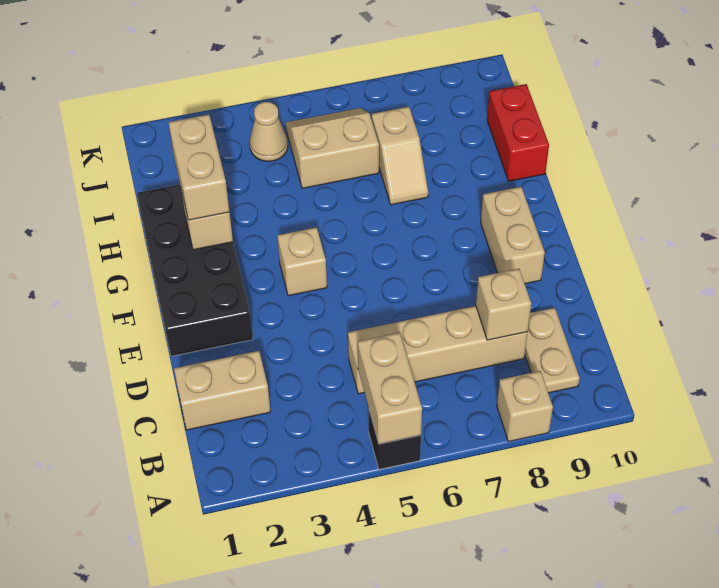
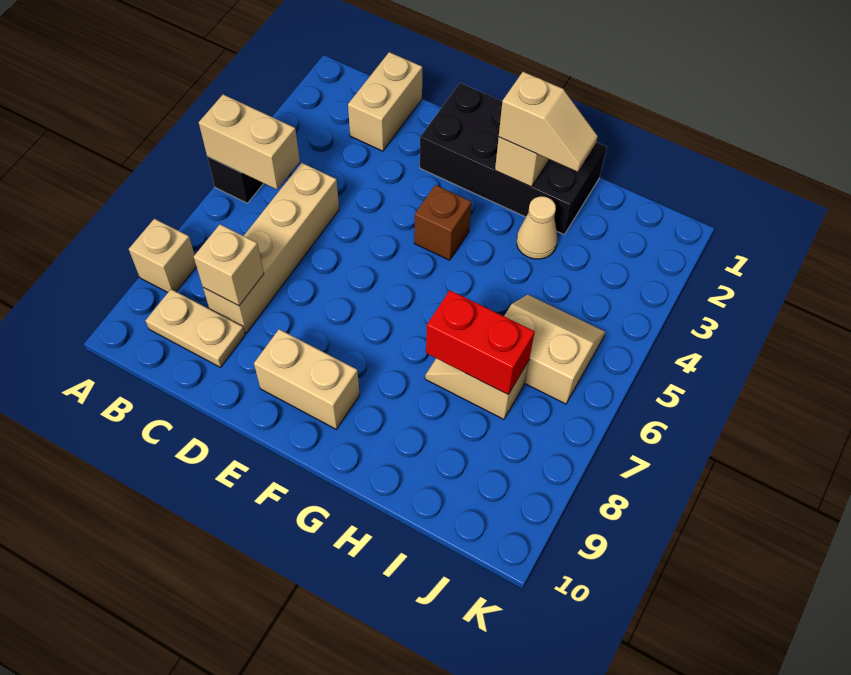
tan 1x1 brick [277,227,327,296] -> brown 1x1 brick [414,185,472,260]
tan 1x2 brick [168,114,229,220] -> tan 1x2 slope [499,72,598,172]
red 1x2 brick [487,84,549,181] -> red 1x2 brick moved to [426,290,535,394]
tan 2x2 slope [285,108,379,188] -> tan 2x2 slope turned to [504,295,606,404]
tan 1x1 cone [250,102,288,161] -> tan 1x1 cone moved to [517,196,557,259]

